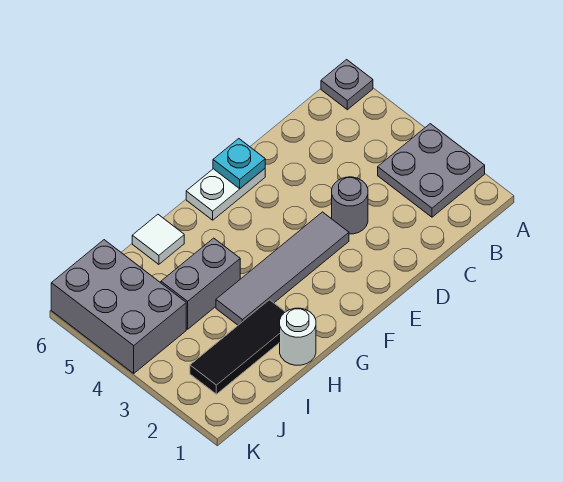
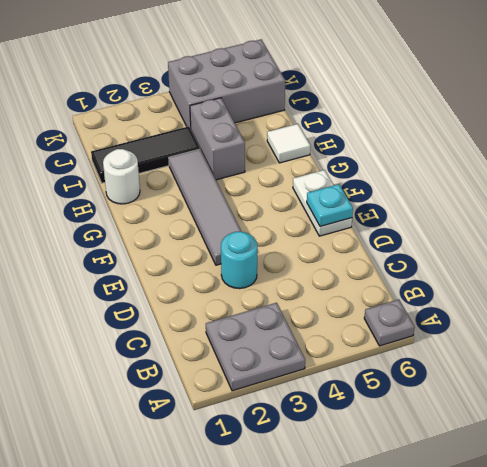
grey 1x1 round brick [332,177,368,234] -> cyan 1x1 round brick [221,231,257,289]
black 1x3 tile [190,300,285,394] -> black 1x3 tile turned to [91,126,200,183]

